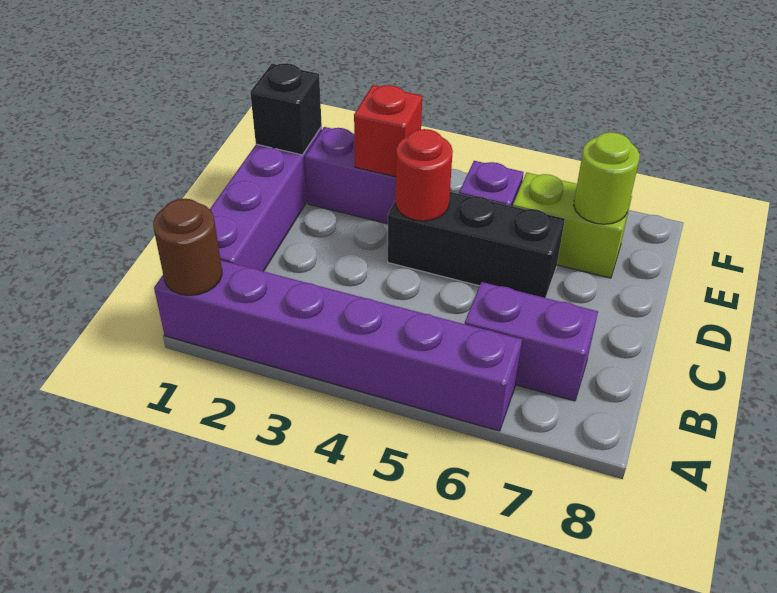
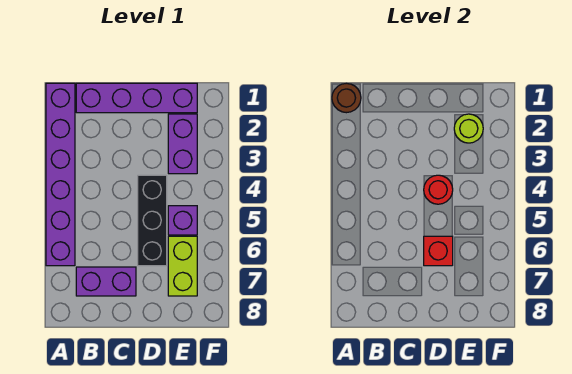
purple 1x2 brick [465,282,598,401] -> purple 1x2 brick turned to [76,267,136,296]
black 1x1 brick [250,63,322,155] -> none
red 1x1 brick [354,85,422,177] -> red 1x1 brick moved to [424,236,453,266]
lime 1x1 round brick [574,132,640,224] -> lime 1x1 round brick moved to [454,114,483,143]

